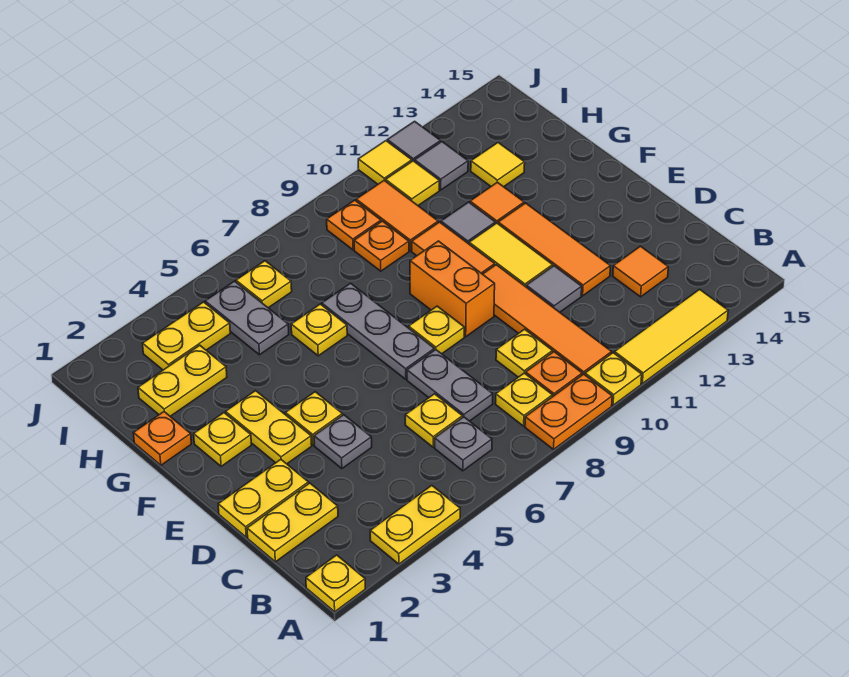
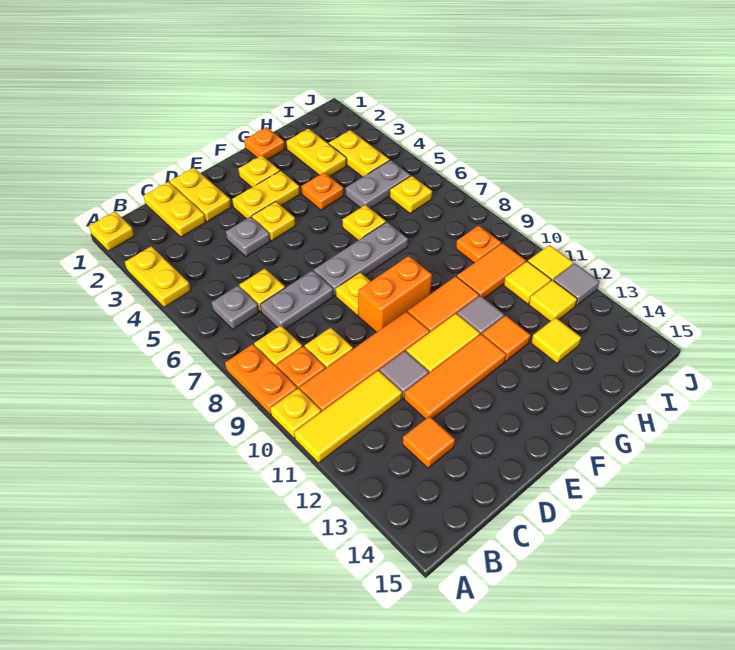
yellow 1x3 tile [614,289,728,384] -> yellow 1x3 tile turned to [294,370,402,463]
orange 1x1 plate [354,221,409,271] -> orange 1x1 plate moved to [301,173,344,210]
grey 1x1 tile [415,142,468,190] -> yellow 1x1 tile [529,280,577,321]

